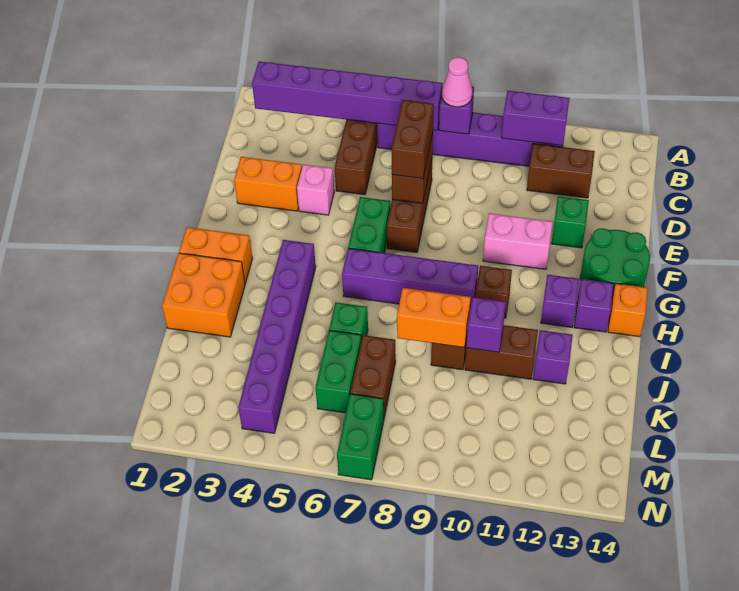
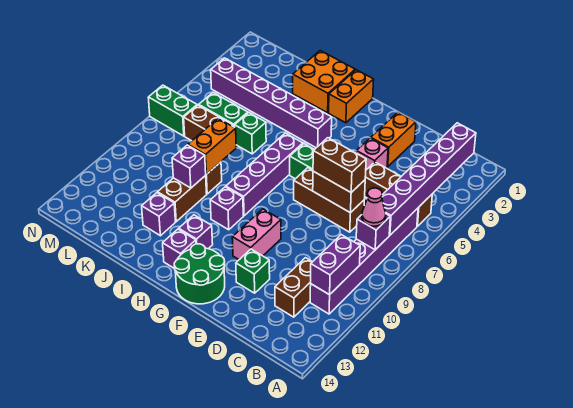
brown 1x1 brick [475,266,512,318] -> purple 1x1 brick [210,187,243,230]
orange 1x1 brick [608,283,648,337] -> none

